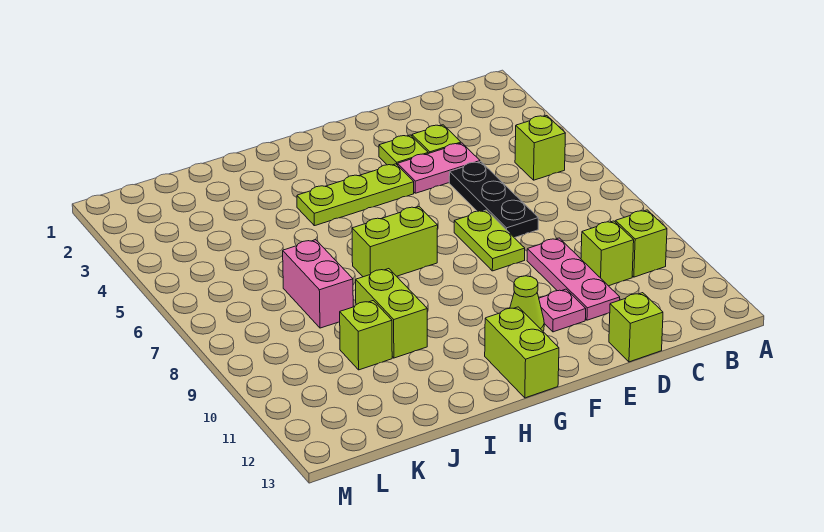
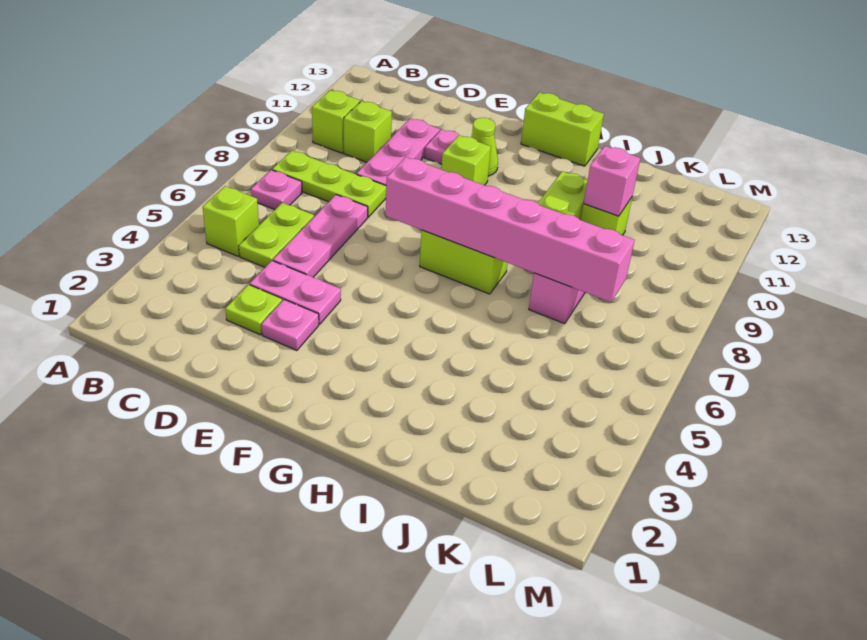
none -> pink 1x1 plate [251,170,302,210]
black 1x3 plate [449,162,538,238] -> pink 1x3 plate [273,195,368,277]
lime 1x1 brick [609,293,663,362] -> lime 1x1 brick moved to [441,135,491,185]
lime 1x1 plate [379,135,428,165] -> pink 1x1 plate [261,300,319,351]
lime 1x2 plate [454,210,525,271] -> lime 1x2 plate moved to [239,203,314,267]
lime 1x3 plate [297,164,414,226] -> lime 1x3 plate moved to [272,151,386,217]
none -> pink 1x6 brick [386,157,634,302]
lime 1x2 brick [485,307,559,398] -> lime 1x2 brick turned to [521,92,604,166]
none -> pink 1x1 brick [584,146,640,216]

